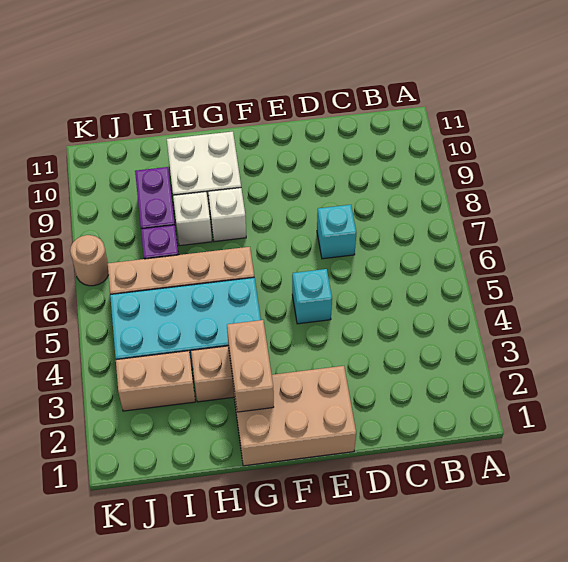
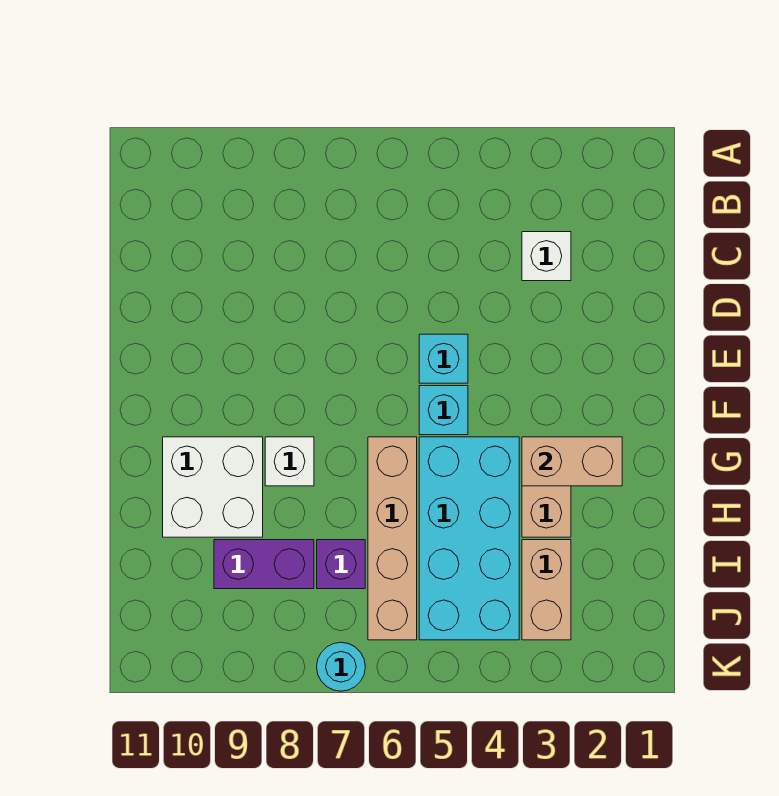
cyan 1x1 brick [317,205,356,259] -> cyan 1x1 brick moved to [419,386,468,435]
tan 2x3 brick [233,366,356,466] -> none
white 1x1 brick [173,192,212,246] -> white 1x1 brick moved to [522,232,571,281]
tan 1x1 round brick [70,235,109,286] -> cyan 1x1 round brick [317,642,365,691]

